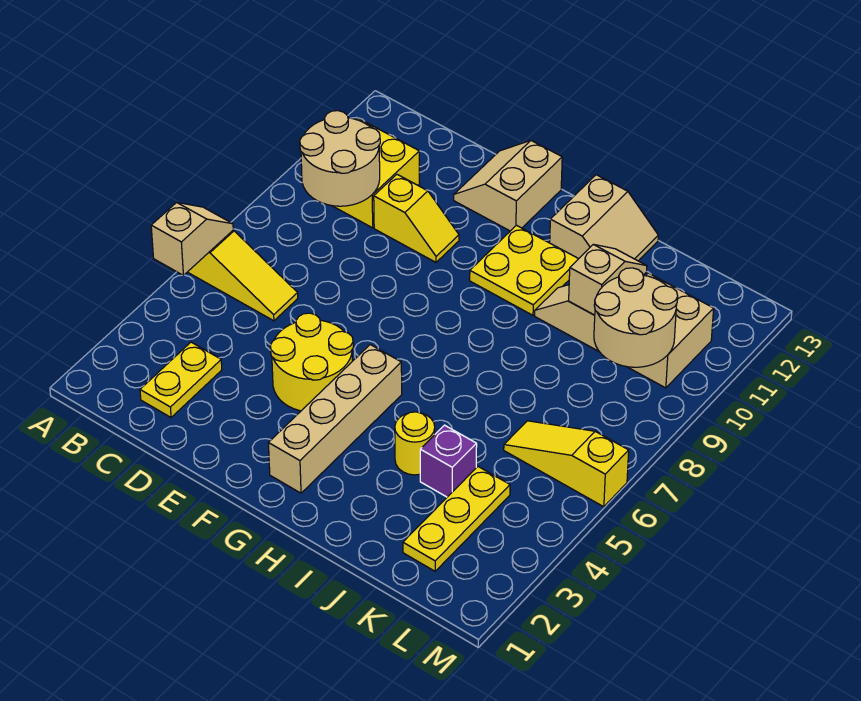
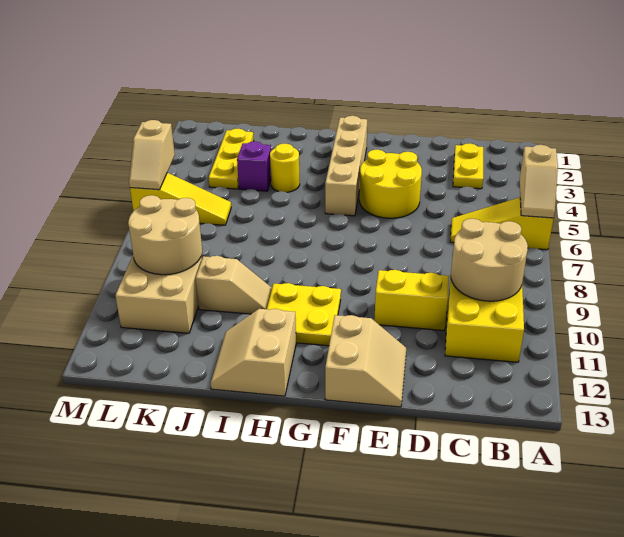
yellow 1x2 slope [374,175,459,262] -> yellow 1x2 brick [374,270,449,330]
tan 1x2 slope [569,244,647,315] -> tan 1x2 slope moved to [129,120,175,190]

